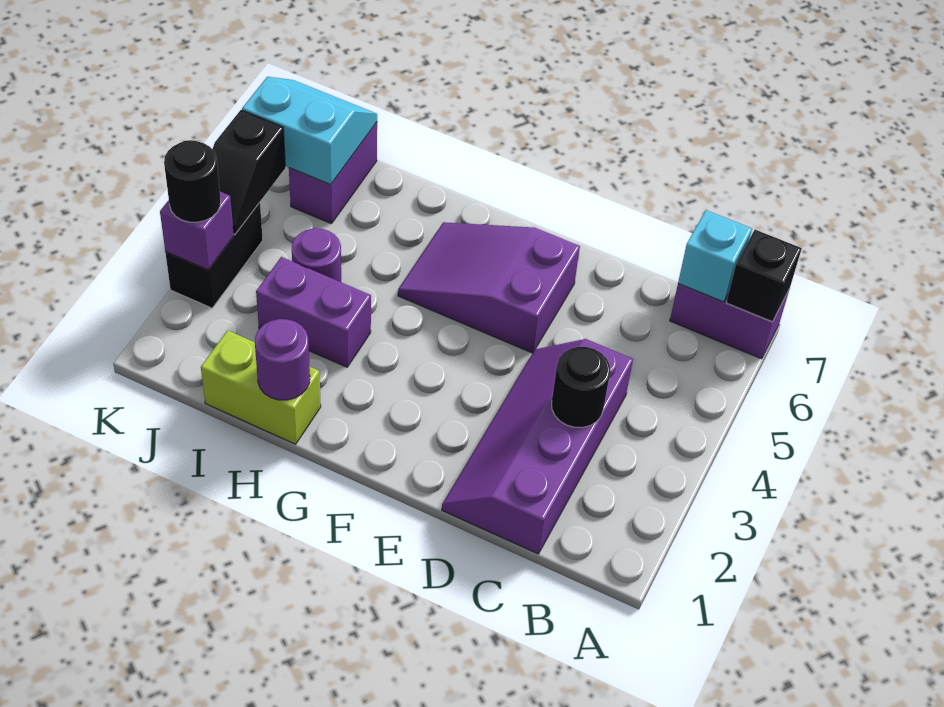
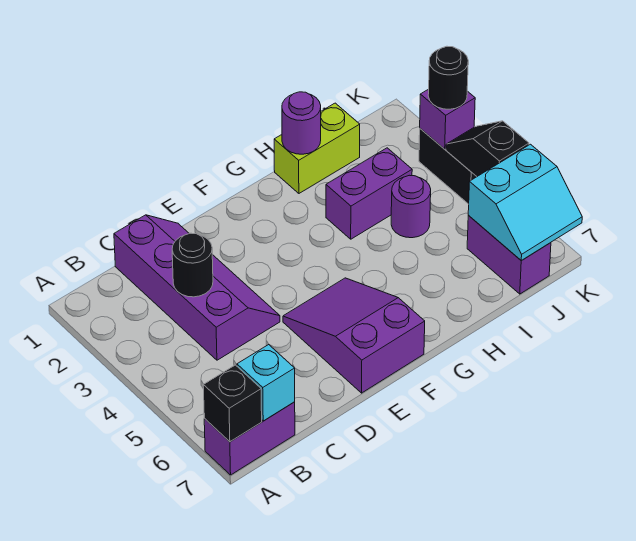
purple 2x3 slope [398,222,580,353] -> purple 2x3 slope turned to [283,278,425,393]

